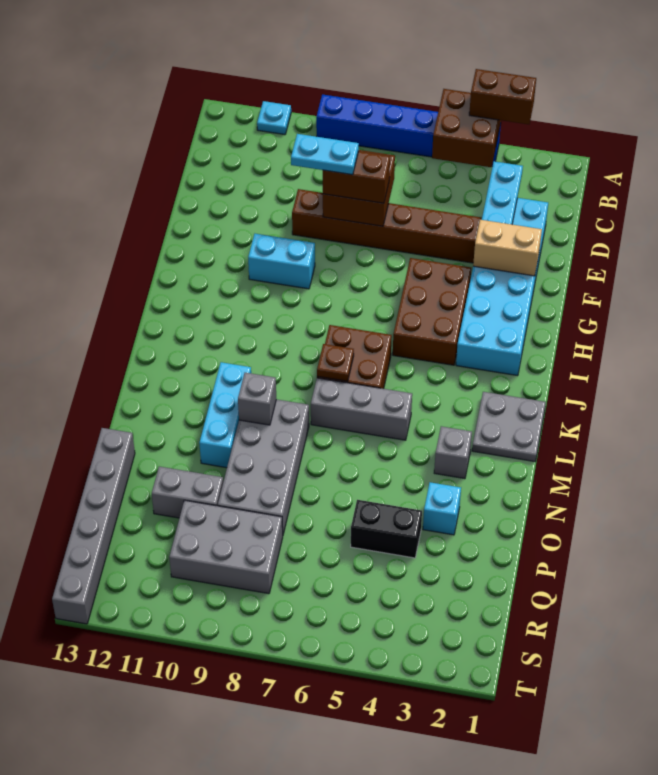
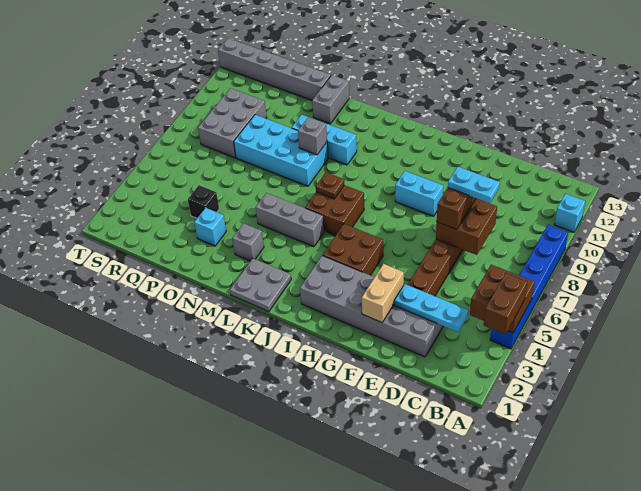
cyan 1x1 plate [257,101,291,135] -> cyan 1x1 brick [554,194,585,232]
cyan 2x6 brick [456,198,548,376] -> grey 2x6 brick [300,256,443,357]
cyan 1x2 plate [291,134,359,175] -> cyan 1x2 plate turned to [448,167,500,203]
brown 2x3 brick [393,258,471,365] -> brown 2x2 brick [323,224,383,275]
cyan 1x2 brick [248,234,315,289] -> cyan 1x2 brick turned to [395,171,443,216]
grey 1x3 brick [311,378,412,440] -> grey 1x3 brick turned to [256,193,324,247]
grey 2x4 brick [218,399,309,534] -> cyan 2x4 brick [234,115,328,186]
black 1x2 brick [351,500,422,558] -> black 1x1 brick [188,185,219,218]
grey 1x2 brick [152,467,223,518] -> grey 1x2 brick moved to [312,75,349,124]

